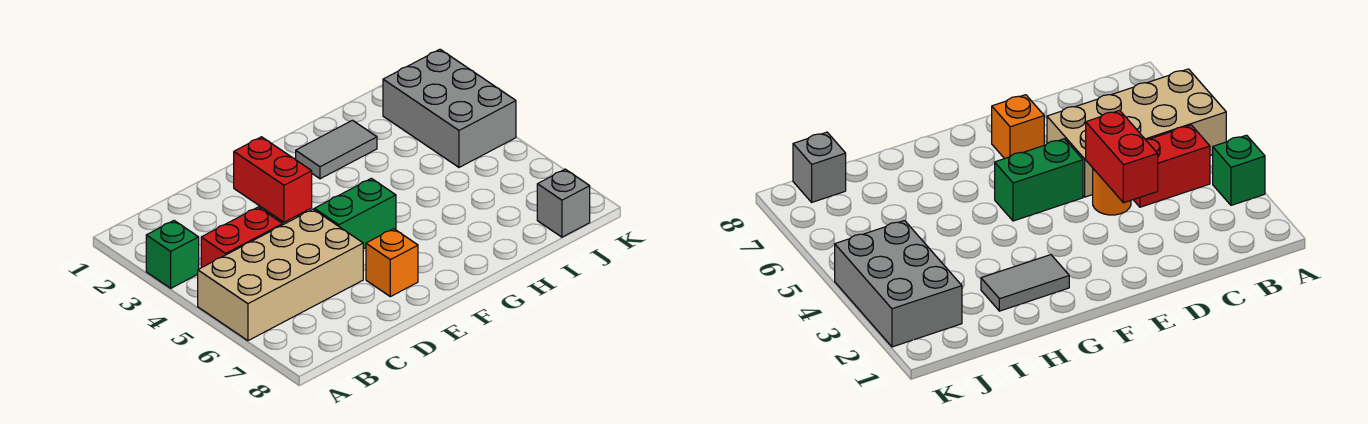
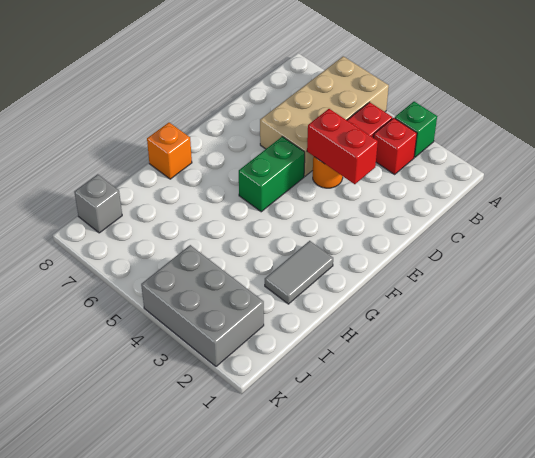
none -> red 1x1 brick [374,118,417,174]
orange 1x1 brick [366,229,418,297] -> orange 1x1 brick moved to [147,123,192,179]

